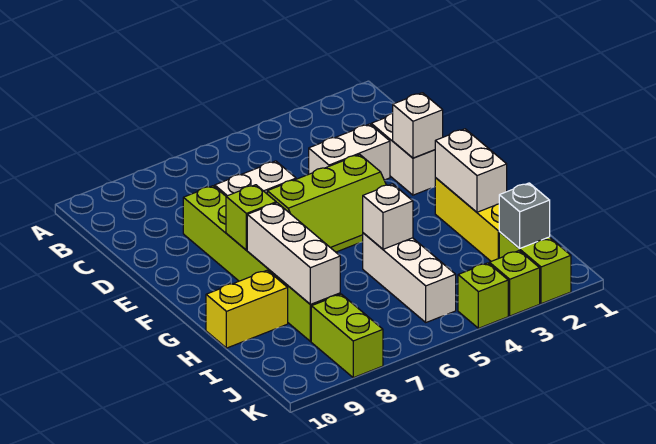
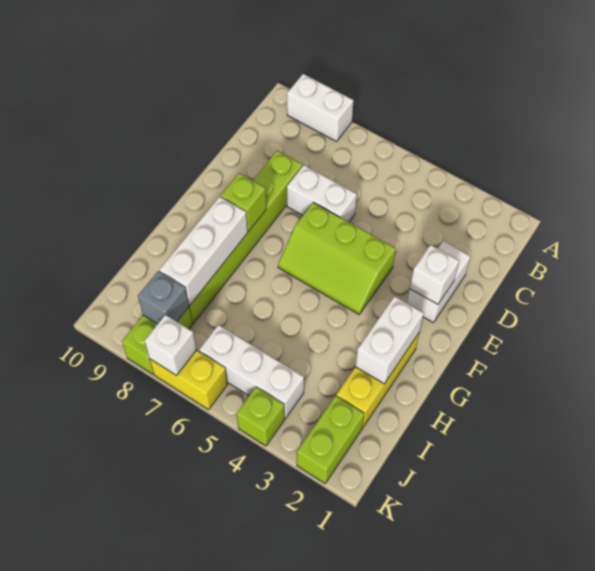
white 1x2 brick [309,124,390,180] -> white 1x2 brick moved to [287,74,354,142]
white 1x3 brick [363,233,456,322] -> white 1x3 brick turned to [199,325,304,418]
white 1x1 brick [363,184,413,249] -> white 1x1 brick moved to [145,315,197,376]
yellow 1x2 brick [206,270,288,348] -> yellow 1x2 brick moved to [150,350,228,410]
grey 1x1 brick [499,183,550,248] -> grey 1x1 brick moved to [138,271,189,324]
lime 1x1 brick [489,251,540,316] -> none

